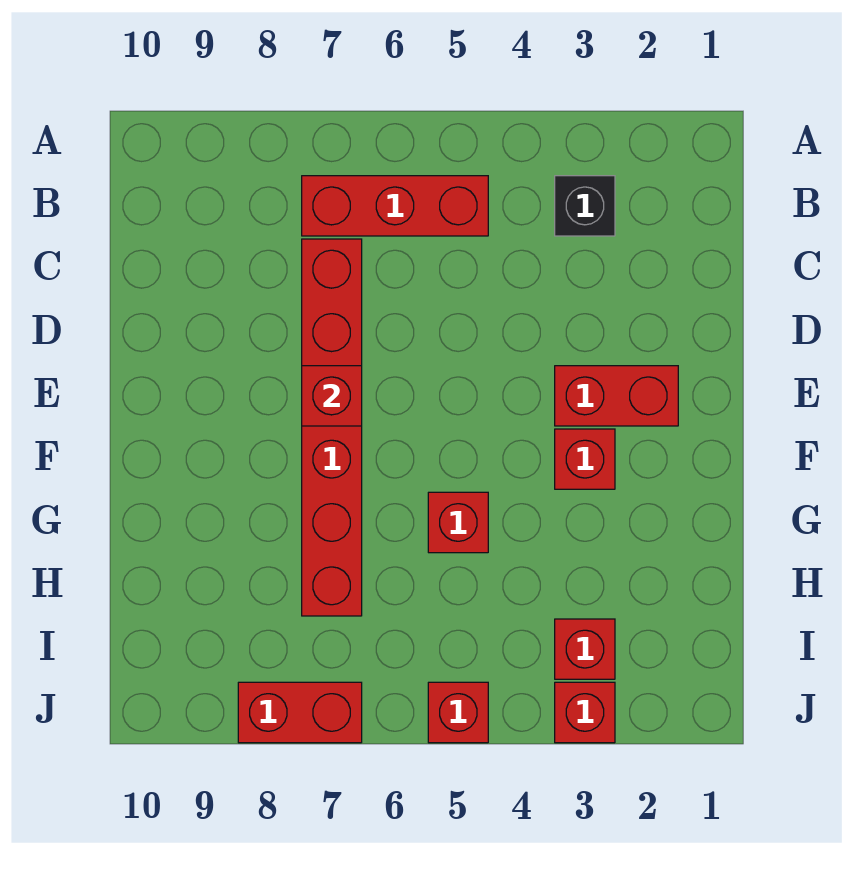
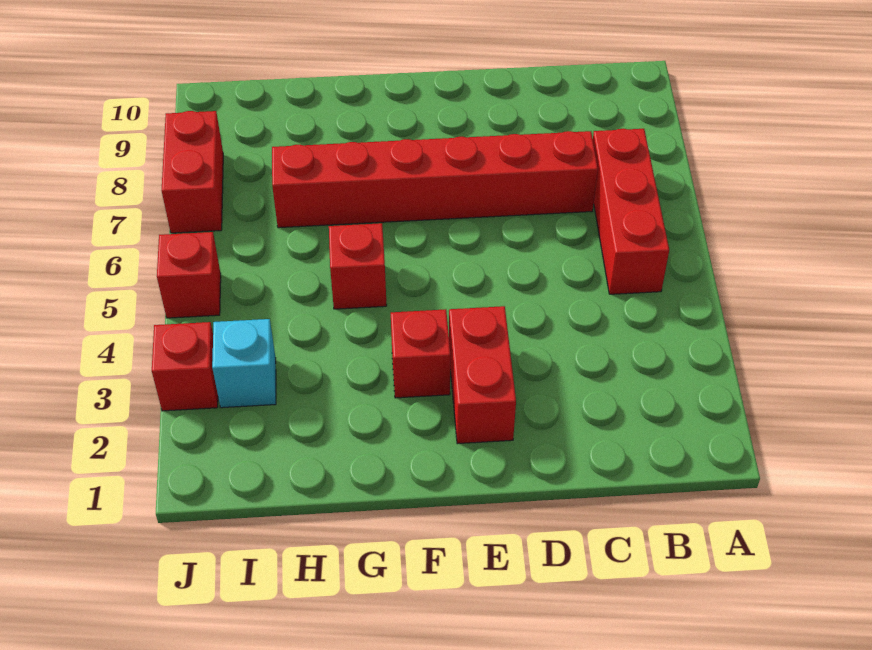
black 1x1 brick [555,176,615,236] -> none
red 1x1 brick [302,366,362,426] -> none
red 1x1 brick [555,619,615,679] -> cyan 1x1 brick [212,319,276,408]

